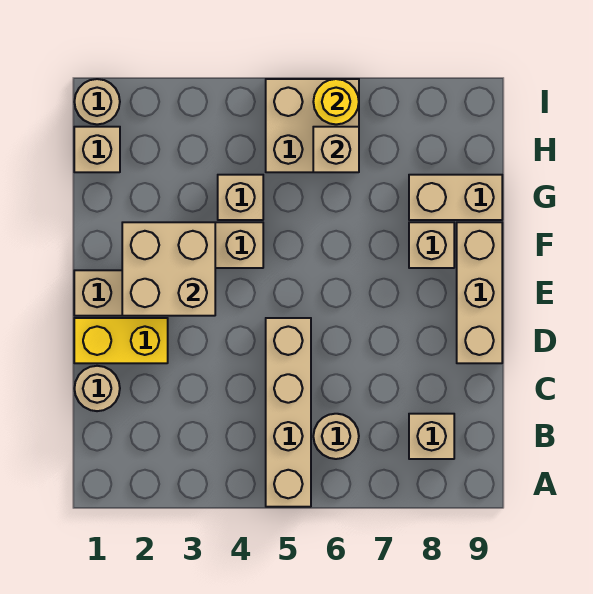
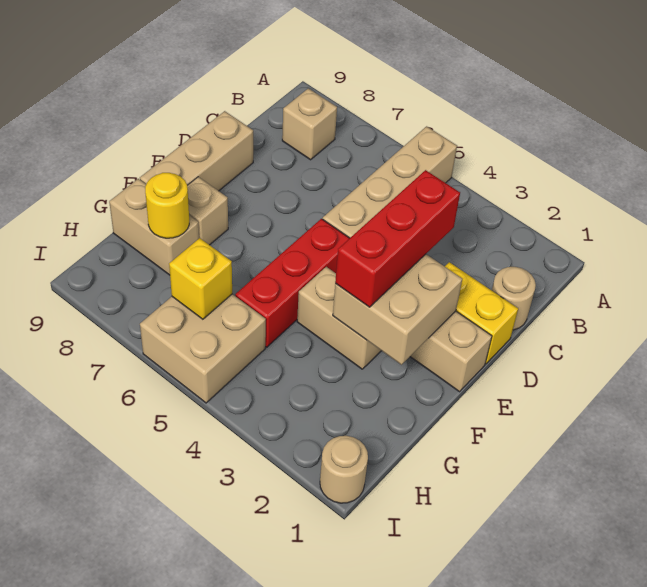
tan 1x1 round brick [313,414,359,459] -> none
none -> red 1x3 brick [335,170,460,307]
none -> red 1x3 brick [235,219,350,347]
tan 1x1 brick [218,175,263,220] -> none
tan 1x1 brick [74,127,120,172] -> none
tan 1x1 brick [313,127,359,172] -> yellow 1x1 brick [169,238,232,319]
yellow 1x1 round brick [313,79,359,124] -> yellow 1x1 round brick moved to [145,173,189,238]

